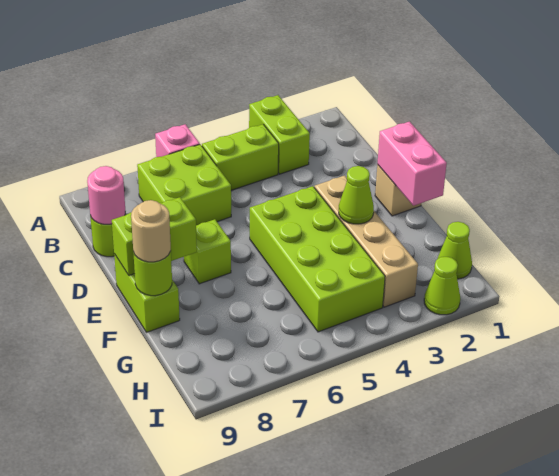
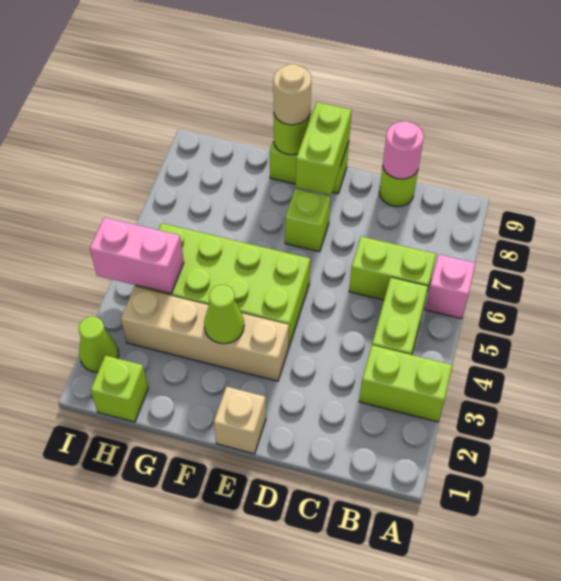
lime 2x2 brick [137,144,231,225] -> lime 1x2 brick [349,237,436,300]
pink 1x2 brick [377,122,447,206] -> pink 1x2 brick moved to [90,217,184,294]
lime 1x1 cone [438,222,472,279] -> lime 1x1 brick [91,355,148,422]

